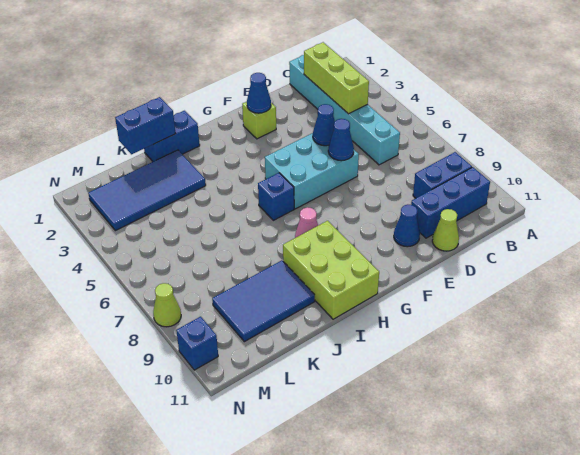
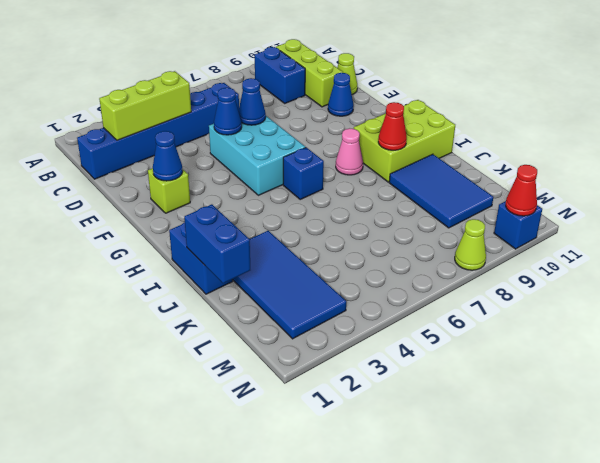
blue 1x3 brick [411,167,490,238] -> lime 1x3 brick [276,39,343,107]
cyan 1x6 brick [289,55,400,165] -> blue 1x6 brick [77,83,239,179]
none -> red 1x1 cone [378,102,407,150]
none -> red 1x1 cone [506,165,537,216]

